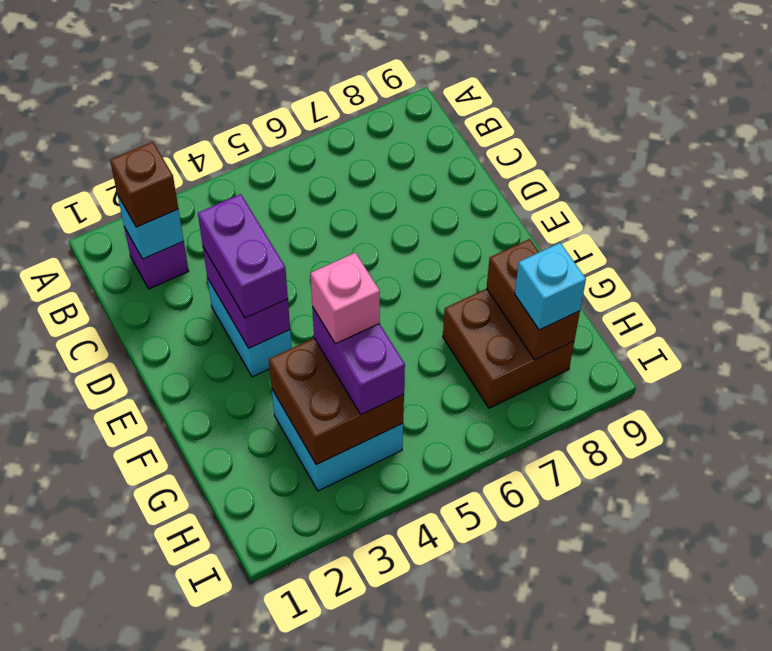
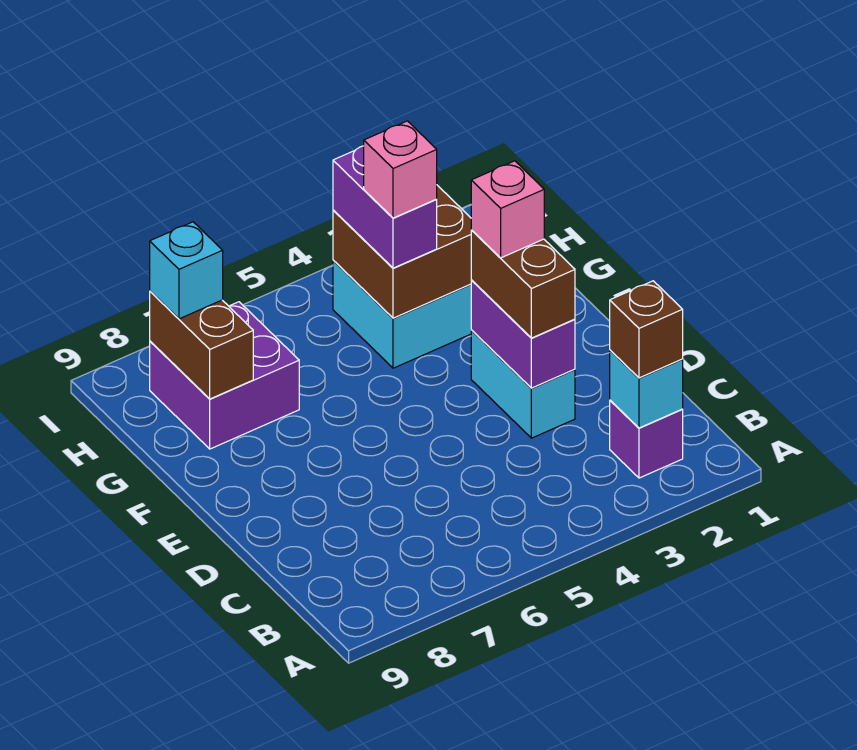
purple 1x2 brick [198,194,288,318] -> brown 1x2 brick [471,230,575,338]
none -> pink 1x1 brick [471,161,544,258]
brown 2x2 brick [443,289,574,408] -> purple 2x2 brick [150,302,299,449]

